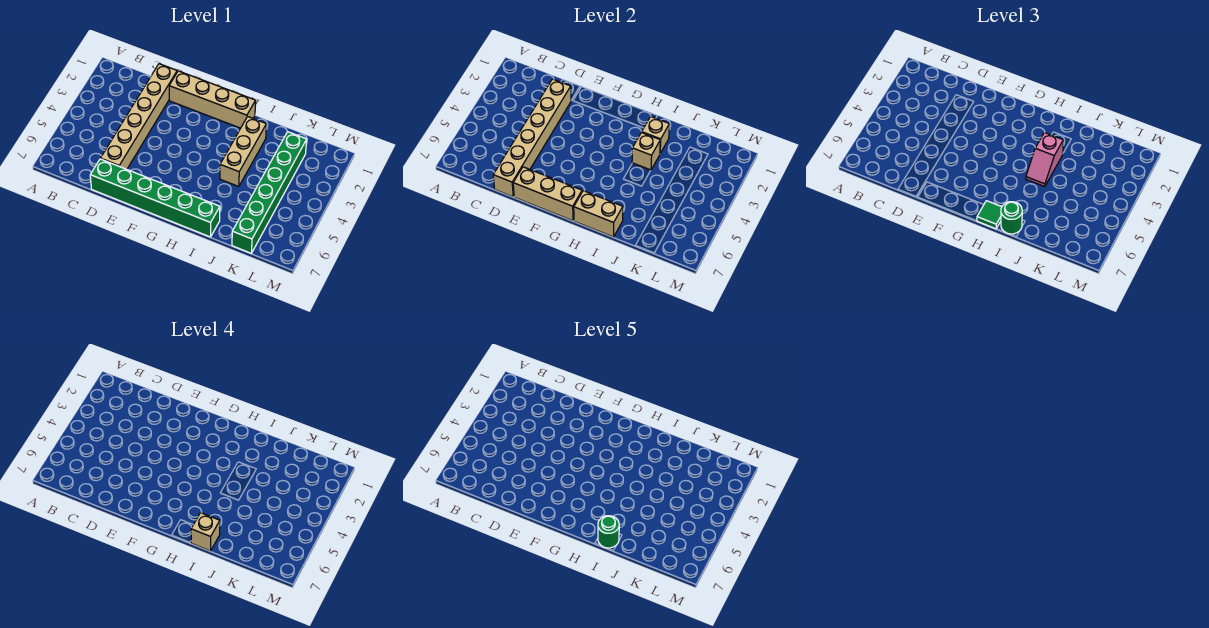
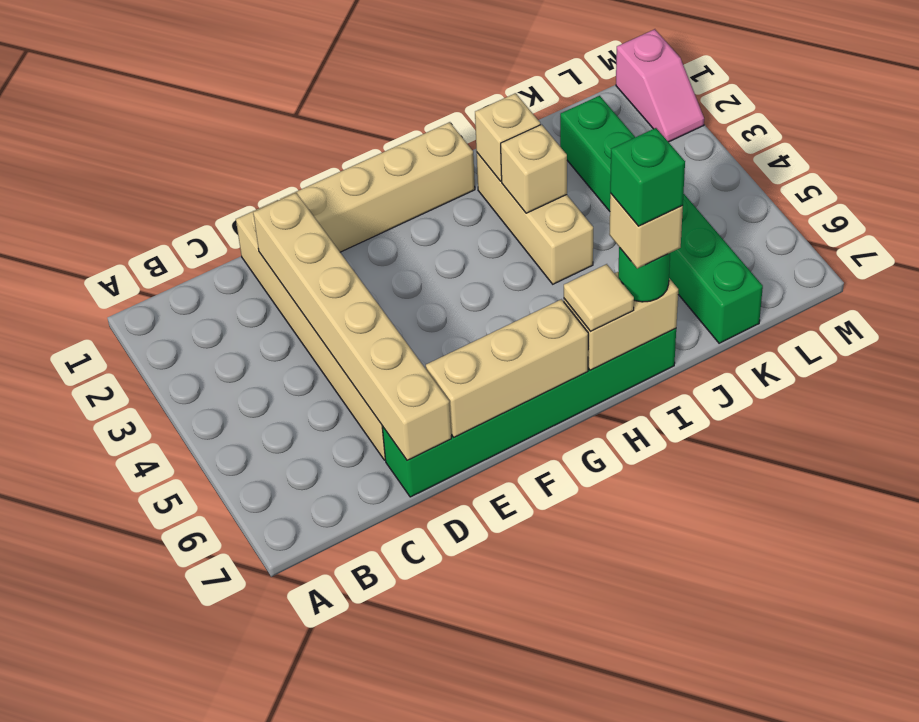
green 1x1 tile [977,201,1002,229] -> tan 1x1 tile [564,264,634,331]
pink 1x2 slope [1026,133,1063,187] -> pink 1x2 slope moved to [616,29,704,142]
green 1x1 round brick [598,516,619,548] -> green 1x1 brick [610,128,685,226]

